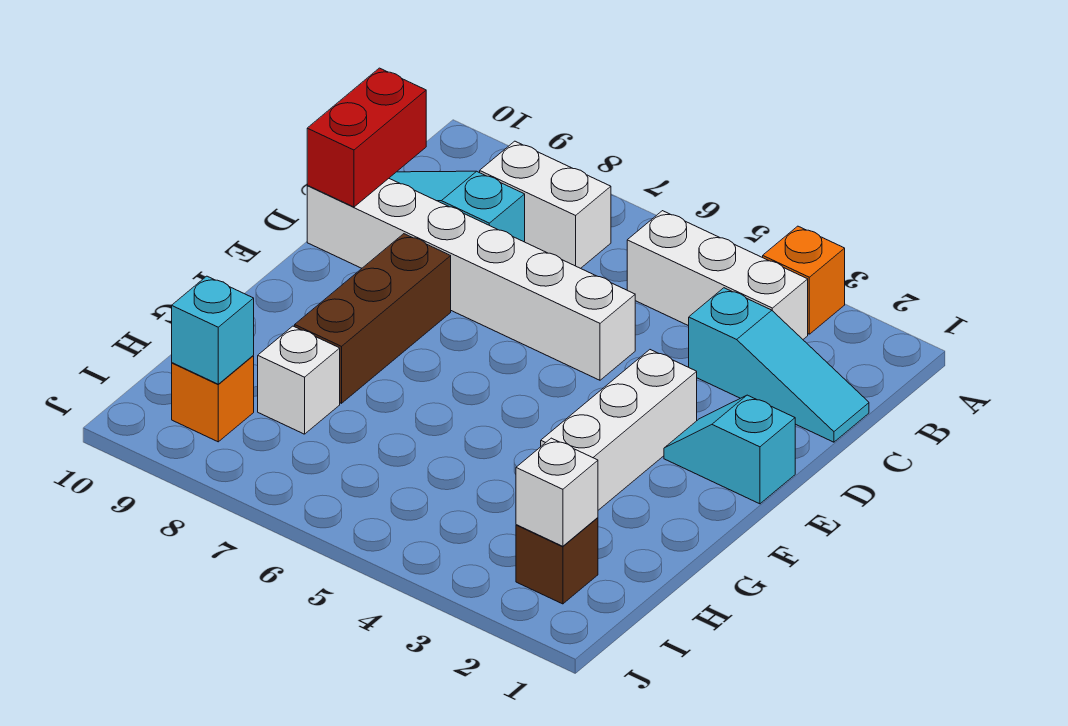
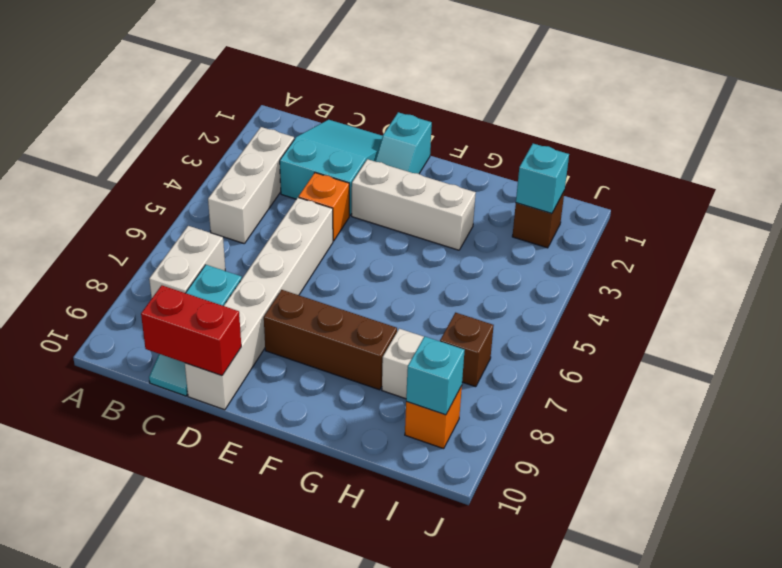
orange 1x1 brick [763,226,845,334] -> orange 1x1 brick moved to [299,173,349,241]
cyan 1x3 slope [689,288,869,442] -> cyan 2x3 slope [280,120,383,216]
white 1x1 brick [516,438,598,546] -> cyan 1x1 brick [516,144,569,214]
none -> brown 1x1 brick [440,313,494,387]

